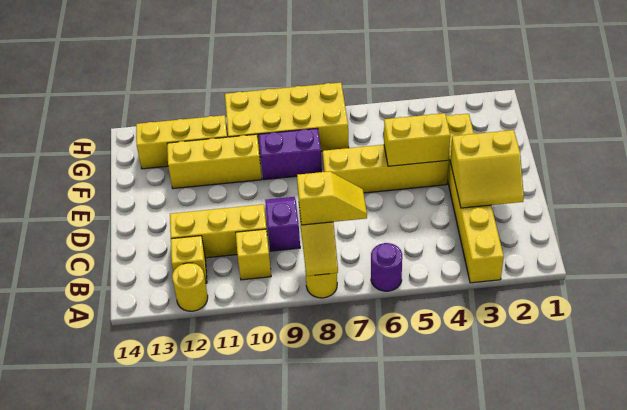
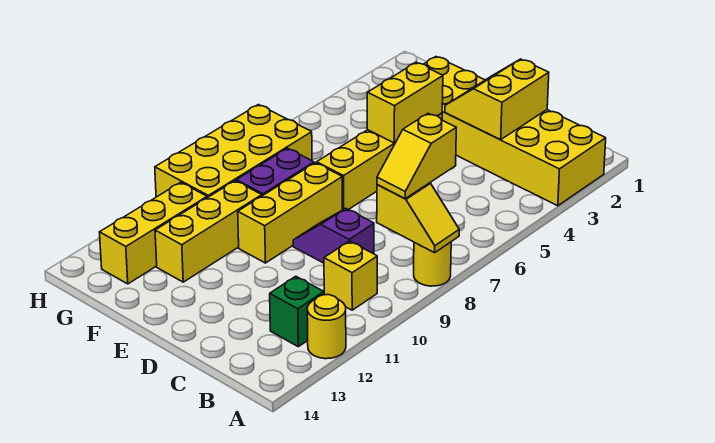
yellow 1x6 brick [446,114,504,283] -> yellow 2x6 brick [424,57,606,206]
purple 1x1 round brick [371,243,402,291] -> none
yellow 1x2 slope [297,171,367,225] -> yellow 1x2 slope turned to [377,114,456,199]
yellow 1x1 brick [171,236,207,283] -> green 1x1 brick [270,276,324,347]
yellow 2x2 slope [450,130,524,208] -> yellow 2x2 slope turned to [445,59,549,140]
yellow 1x3 brick [170,204,267,258] -> yellow 1x3 brick moved to [238,163,342,263]

